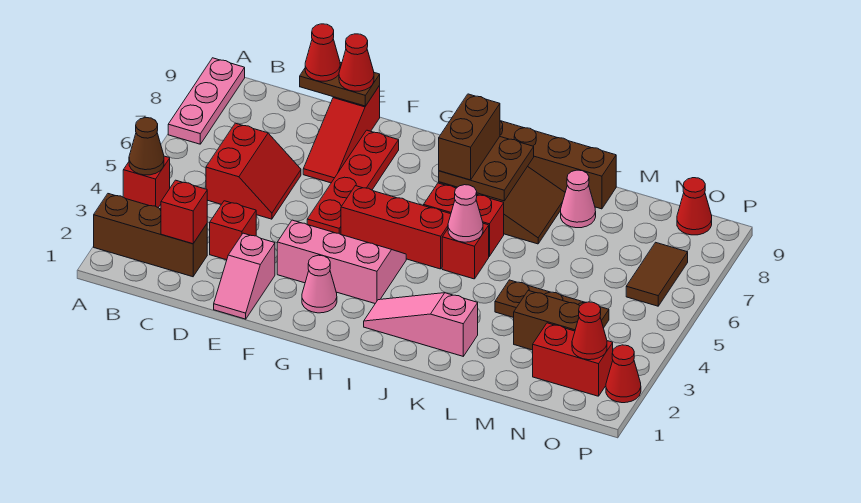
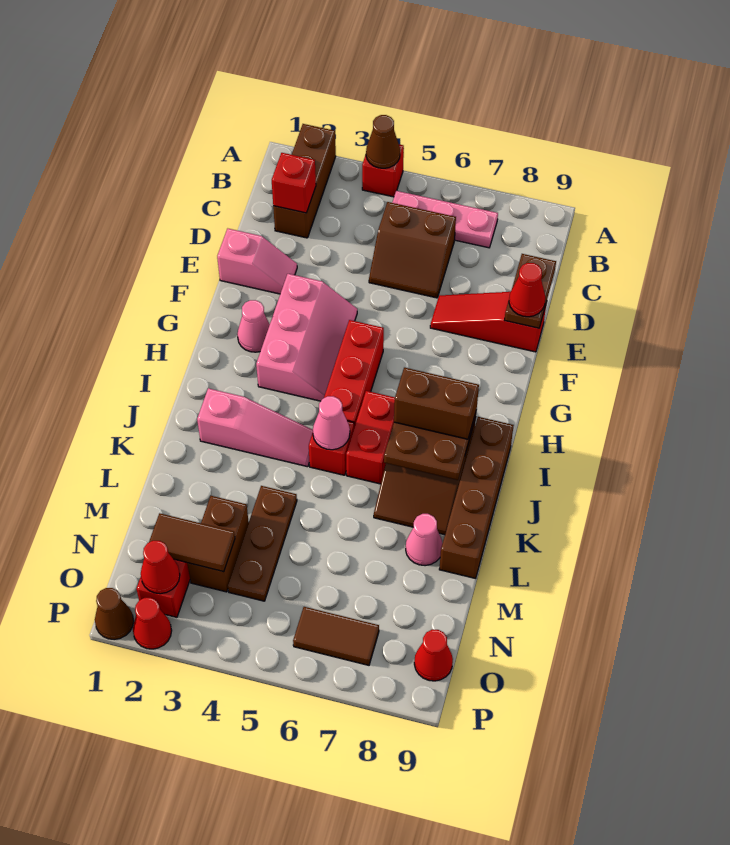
pink 1x3 plate [168,58,245,144] -> pink 1x3 plate moved to [392,191,498,248]
red 2x2 slope [206,123,301,219] -> brown 2x2 slope [369,202,456,298]
red 1x1 brick [210,201,256,260] -> none
red 1x1 cone [305,24,340,81] -> none
pink 1x2 slope [214,233,275,319] -> pink 1x2 slope turned to [217,229,297,294]
red 1x4 plate [307,130,399,234] -> none
pink 1x3 slope [364,293,478,356] -> pink 1x3 slope turned to [197,388,313,467]
none -> brown 1x2 tile [149,513,235,572]
none -> brown 1x1 cone [95,588,134,640]

